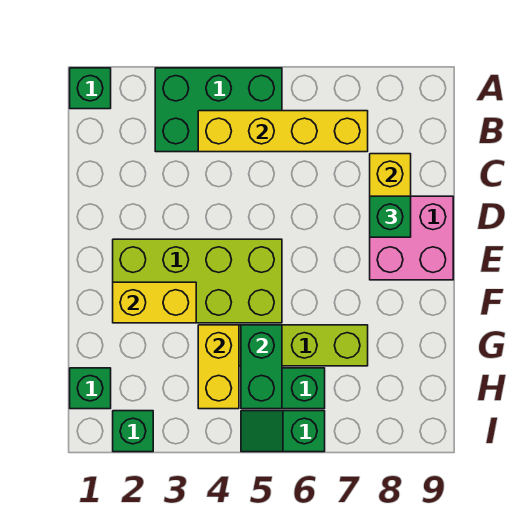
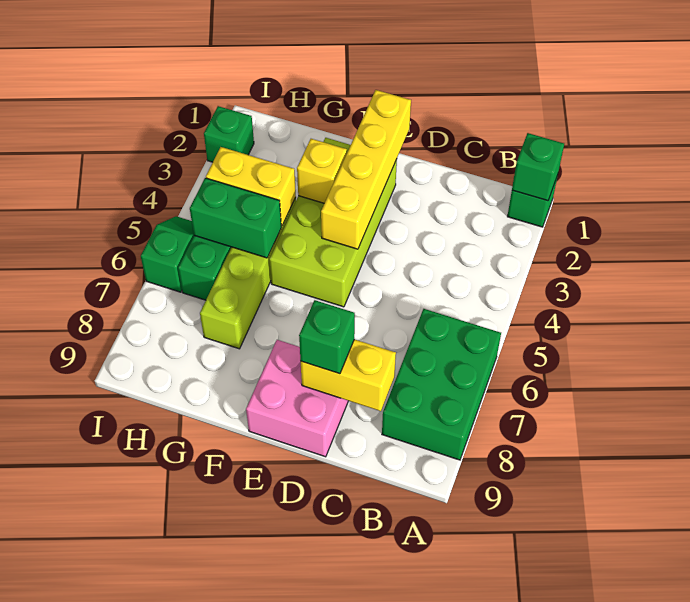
green 2x3 brick [155,68,282,152] -> green 2x3 brick moved to [382,309,501,460]
yellow 1x4 brick [198,111,368,152] -> yellow 1x4 brick moved to [321,90,411,249]
yellow 1x2 brick [113,282,196,323] -> yellow 1x1 brick [297,139,347,203]
green 1x1 brick [70,368,111,409] -> green 1x1 brick moved to [512,133,564,201]

